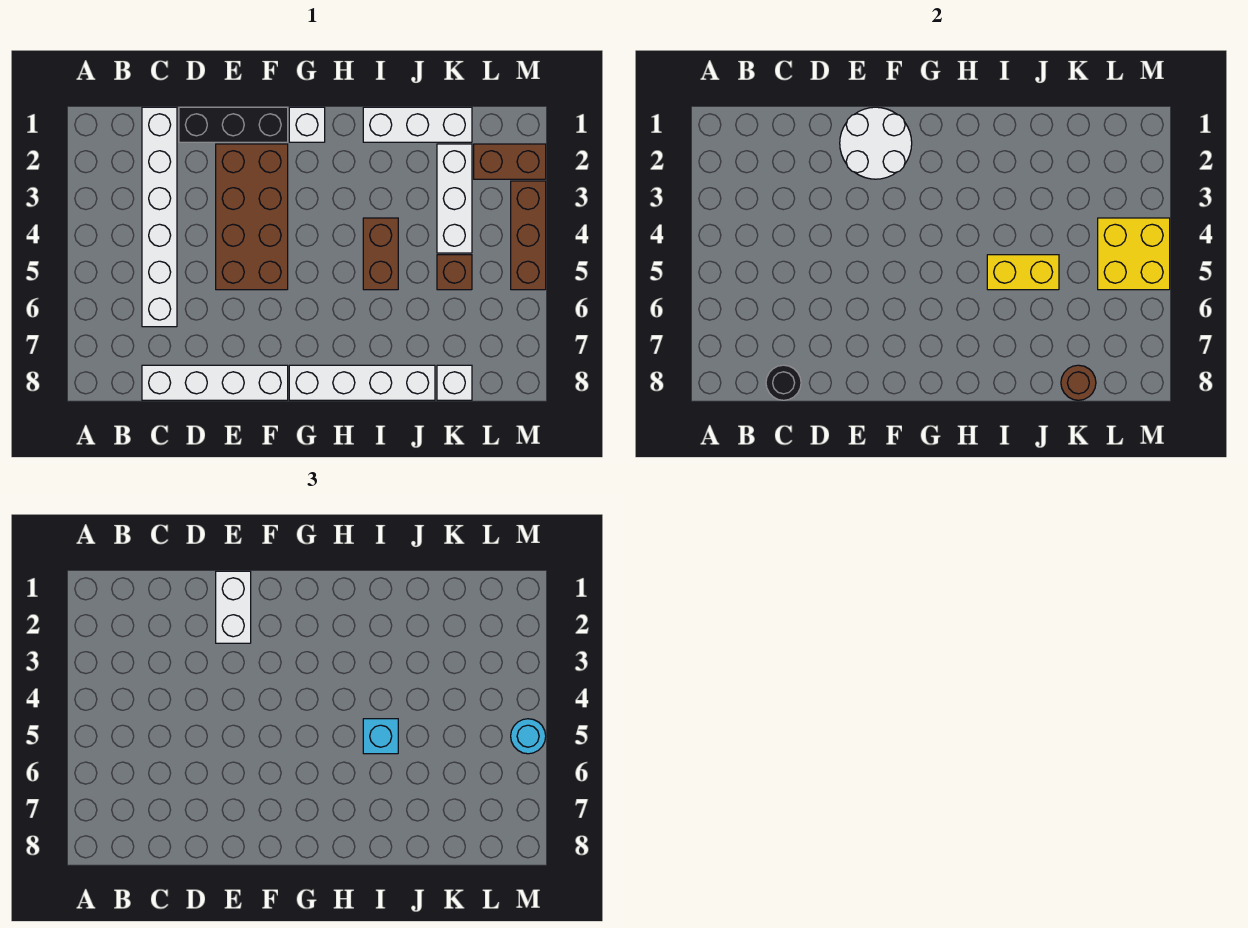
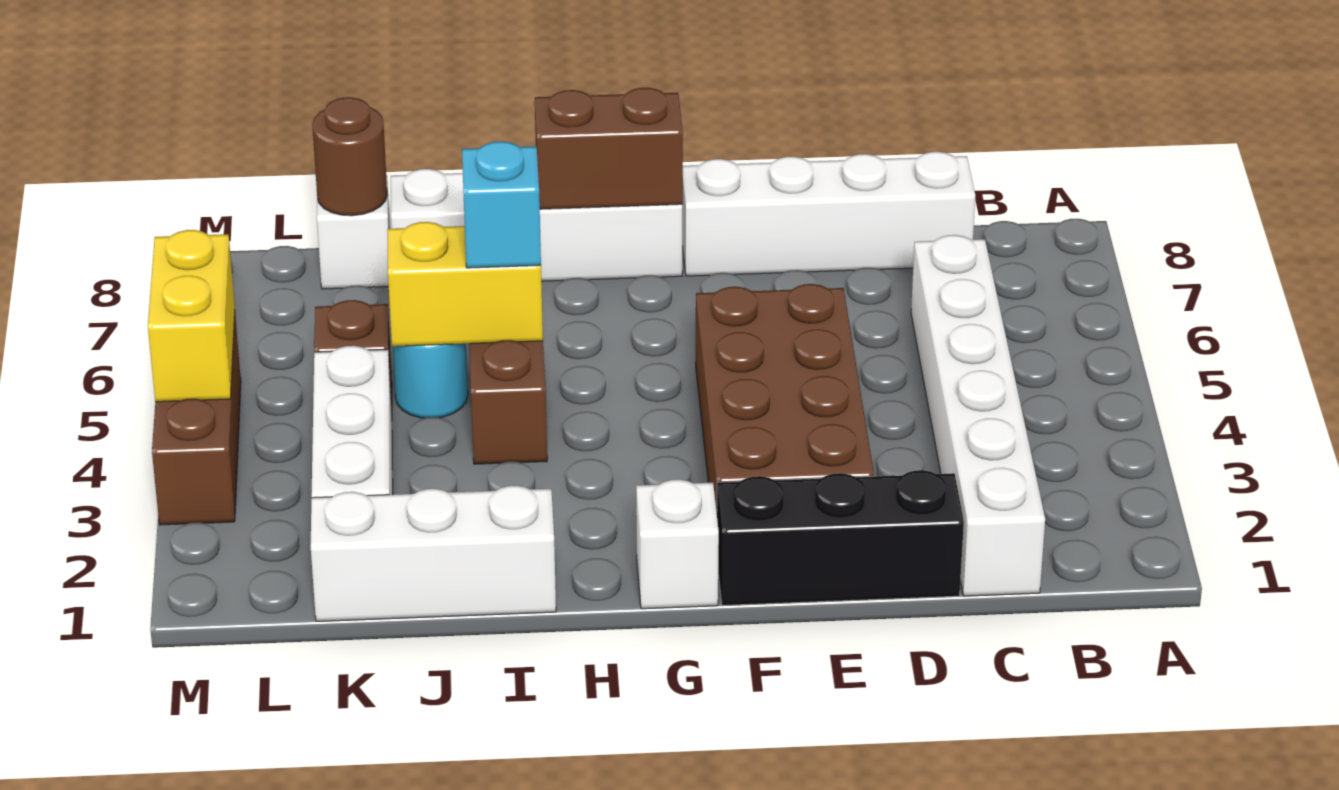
black 1x1 round brick [766,365,801,400] -> none
white 2x2 round brick [840,107,912,179] -> none
white 1x2 brick [216,571,251,643] -> none
brown 1x2 brick [474,144,546,179] -> brown 1x2 brick moved to [535,88,683,209]
yellow 2x2 brick [1098,218,1170,290] -> yellow 1x2 brick [148,230,235,402]
cyan 1x1 round brick [511,719,546,754] -> cyan 1x1 round brick moved to [393,344,468,418]

